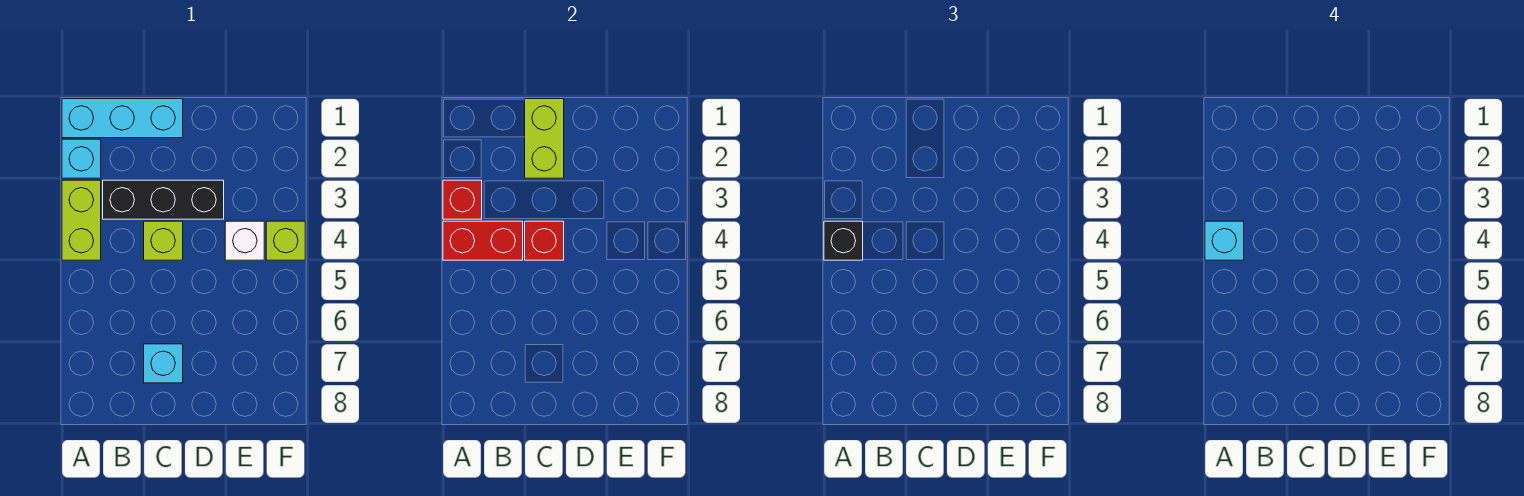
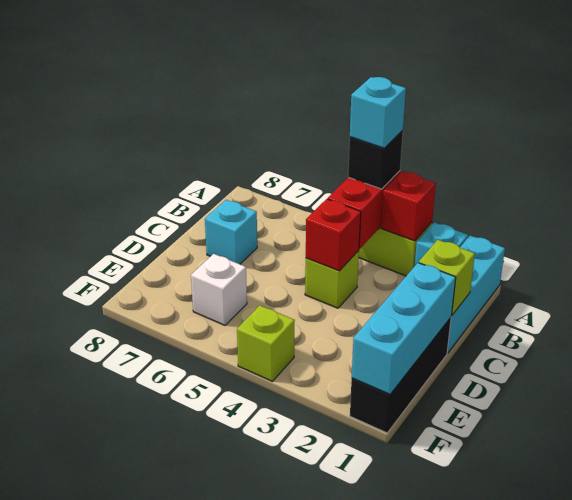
black 1x3 brick [103,180,224,219] -> black 1x3 brick moved to [350,318,451,433]
lime 1x2 brick [525,99,564,178] -> lime 1x1 brick [419,240,475,315]
none -> cyan 1x3 brick [352,263,456,394]
white 1x1 brick [225,221,264,260] -> white 1x1 brick moved to [191,254,247,325]

